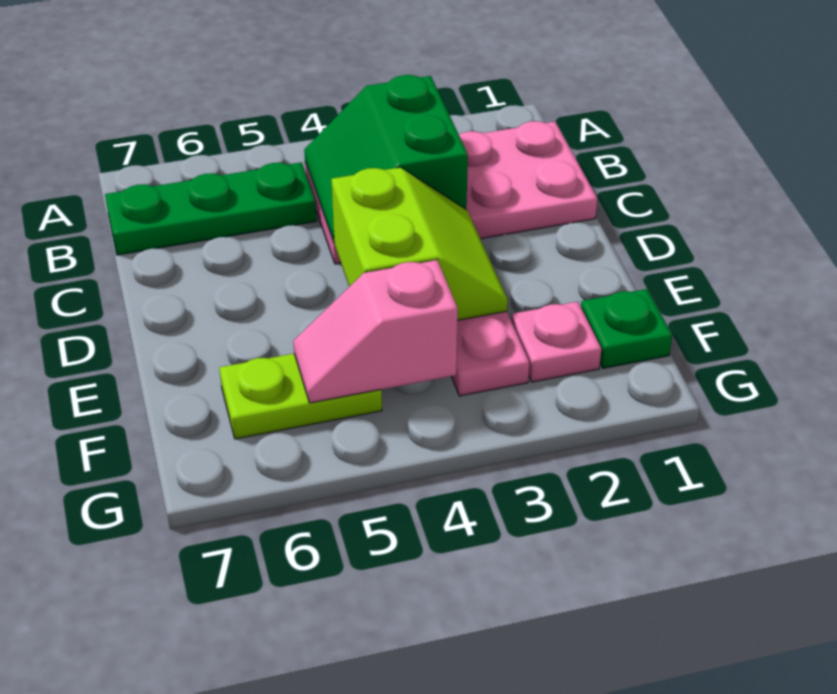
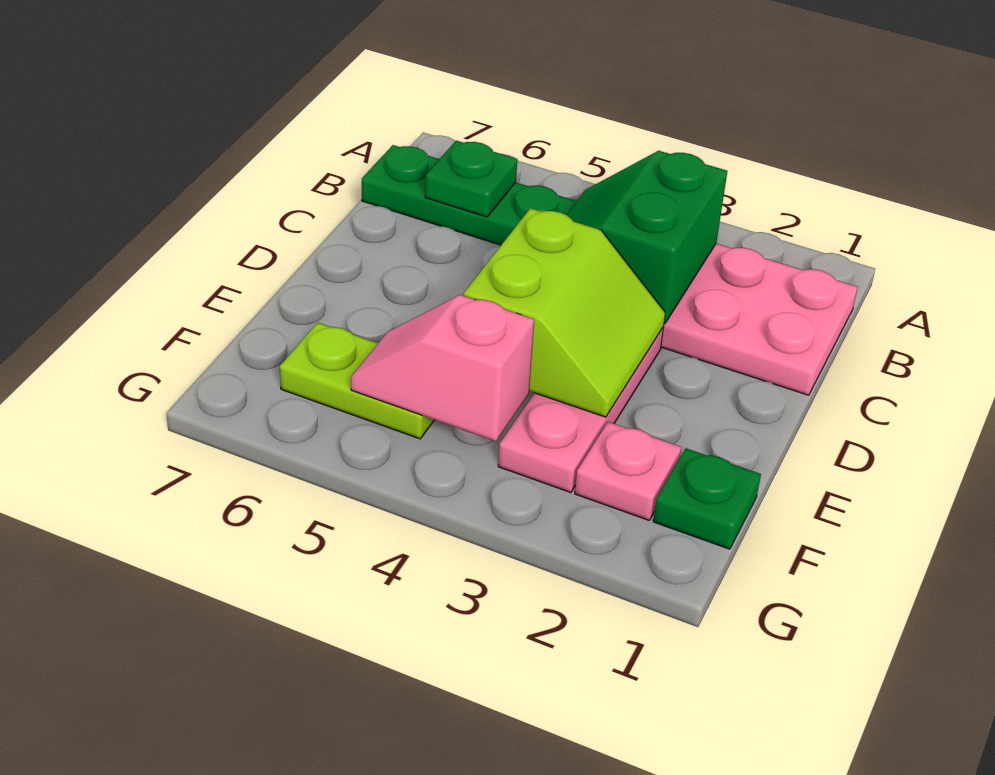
none -> green 1x1 plate [425,141,517,217]

